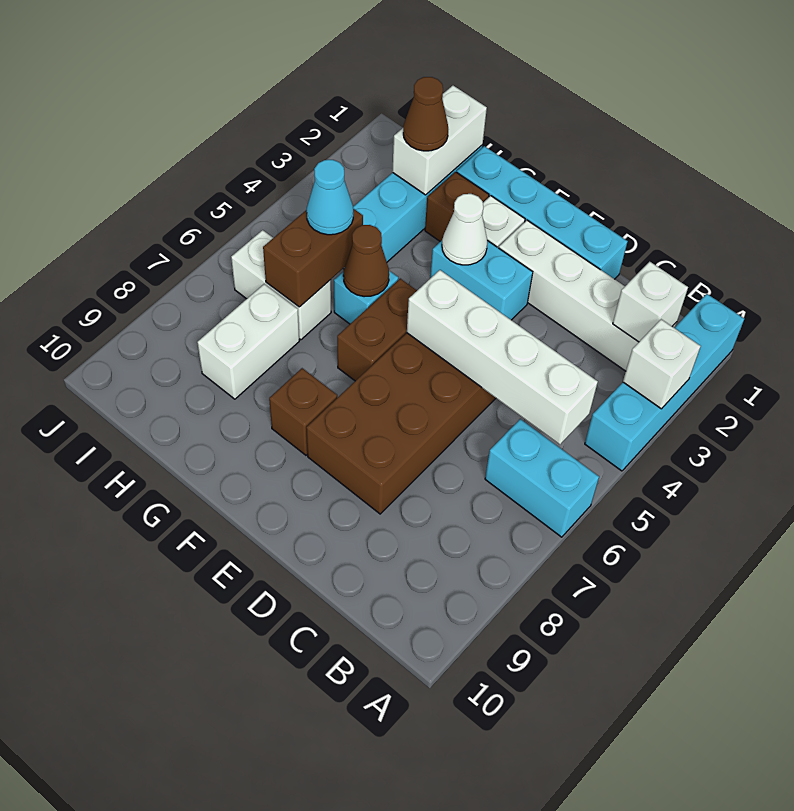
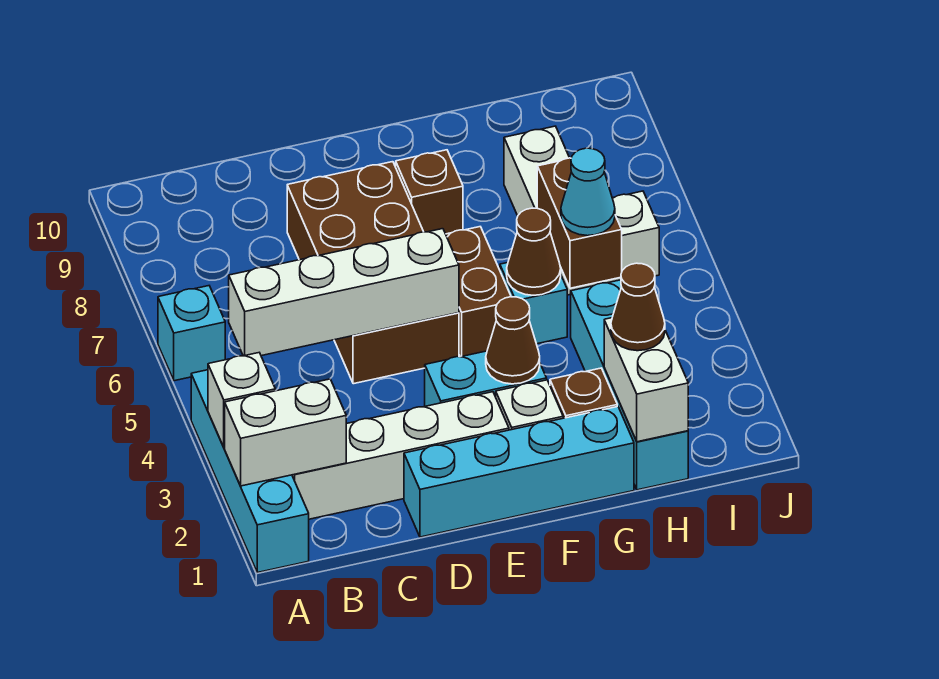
cyan 1x2 brick [485,419,599,537] -> cyan 1x1 brick [158,286,225,381]
white 1x1 brick [613,262,688,342] -> white 1x2 brick [225,379,346,486]
white 1x1 cone [442,194,487,265] -> brown 1x1 cone [486,297,540,384]

